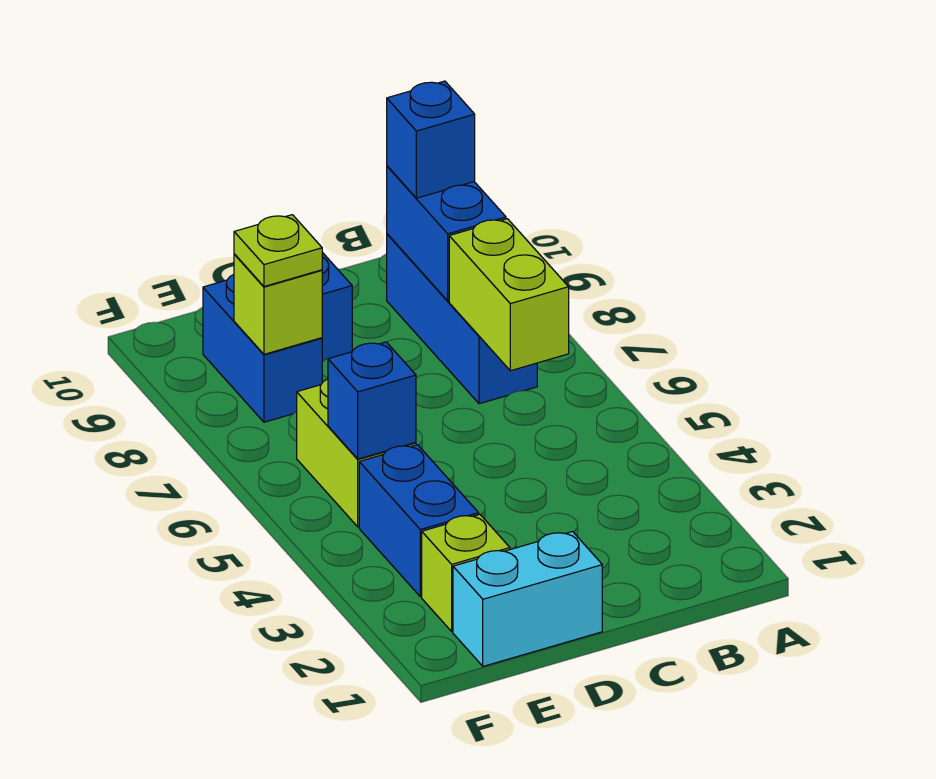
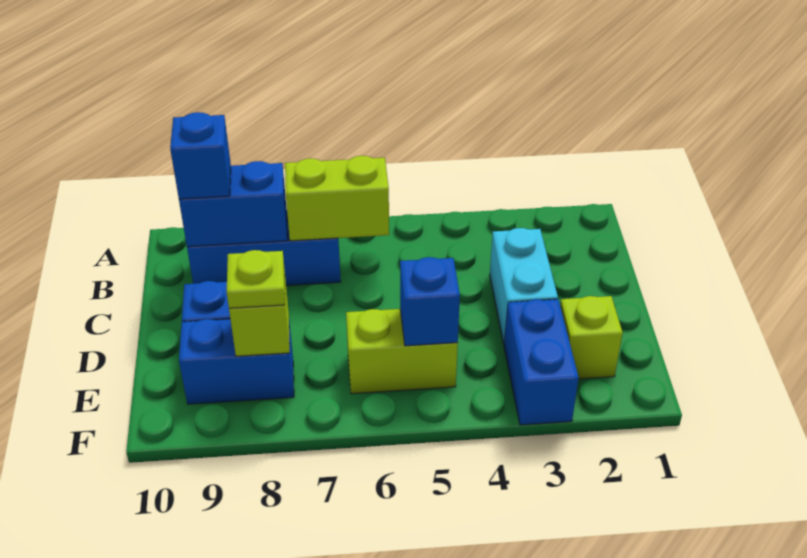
cyan 1x2 brick [453,532,602,666] -> cyan 1x2 brick moved to [490,228,558,343]
blue 1x2 brick [359,445,479,597] -> blue 1x2 brick turned to [504,299,579,425]

